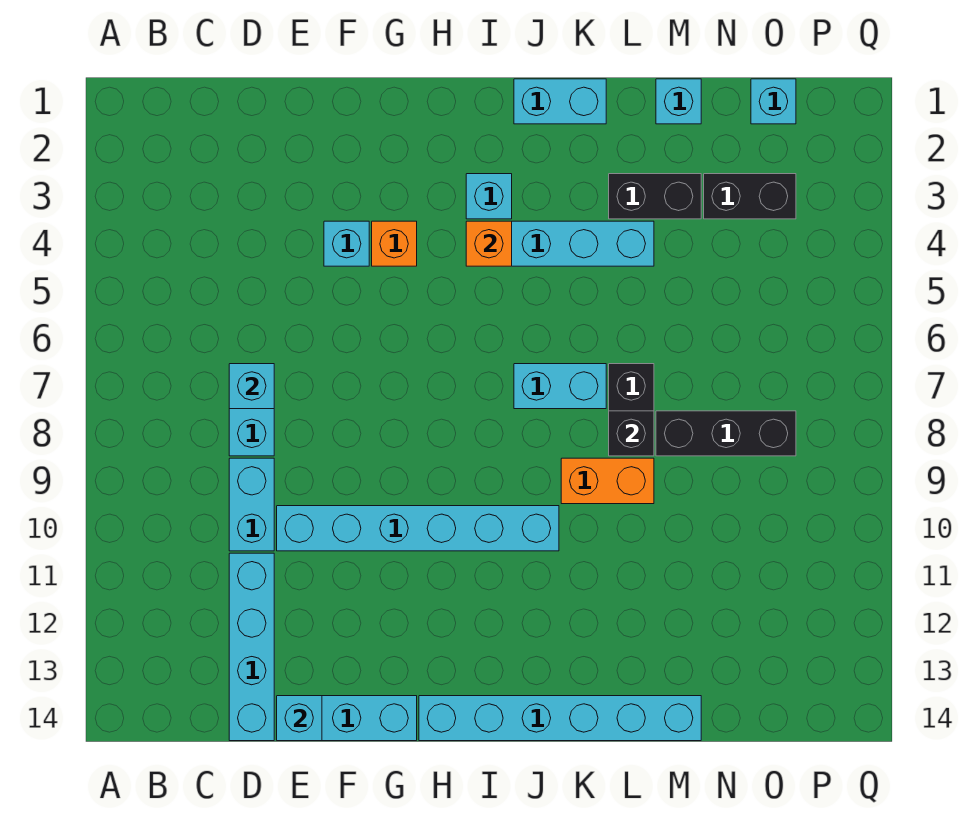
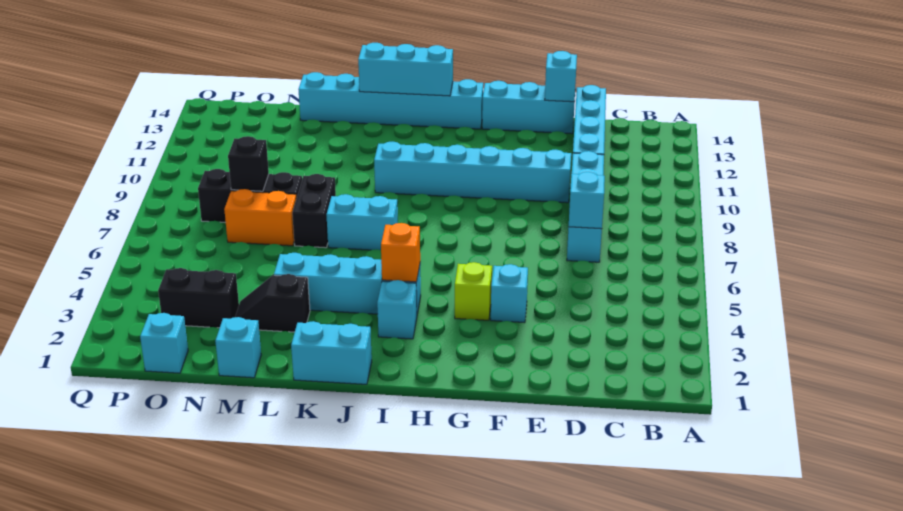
orange 1x1 brick [372,221,417,266] -> lime 1x1 brick [455,262,492,320]
none -> cyan 1x3 brick [358,43,453,96]
orange 1x2 brick [561,458,654,504] -> orange 1x2 brick moved to [224,189,296,246]
black 1x2 brick [609,174,701,219] -> black 1x2 slope [235,274,310,332]
black 1x1 brick [609,411,654,456] -> black 1x1 brick moved to [228,136,269,191]

